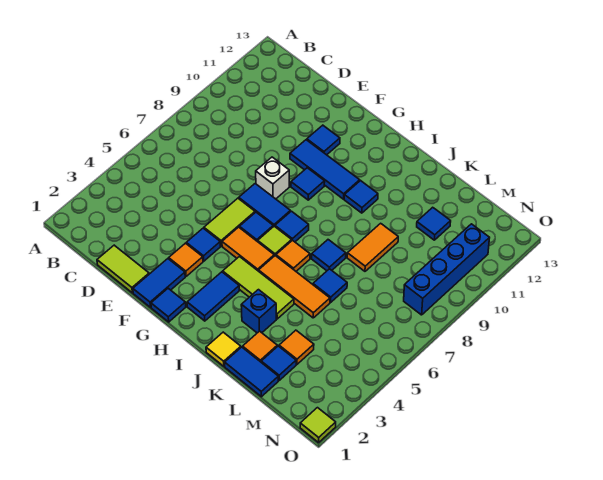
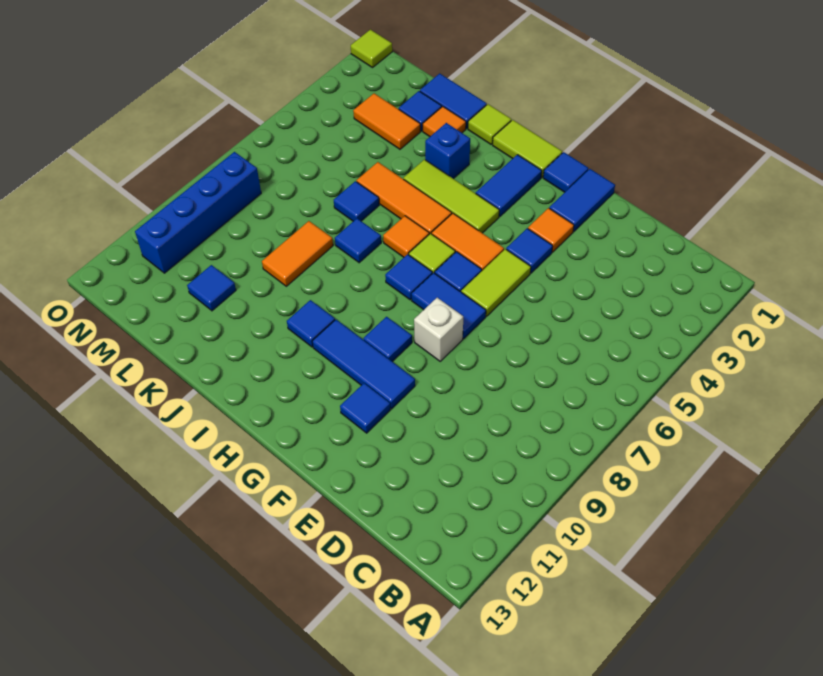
lime 1x2 tile [97,245,149,293] -> lime 1x2 tile moved to [493,120,562,177]
yellow 1x1 tile [206,332,241,366] -> lime 1x1 tile [468,104,511,144]
orange 1x1 tile [279,330,314,364] -> orange 1x2 tile [353,93,420,149]

